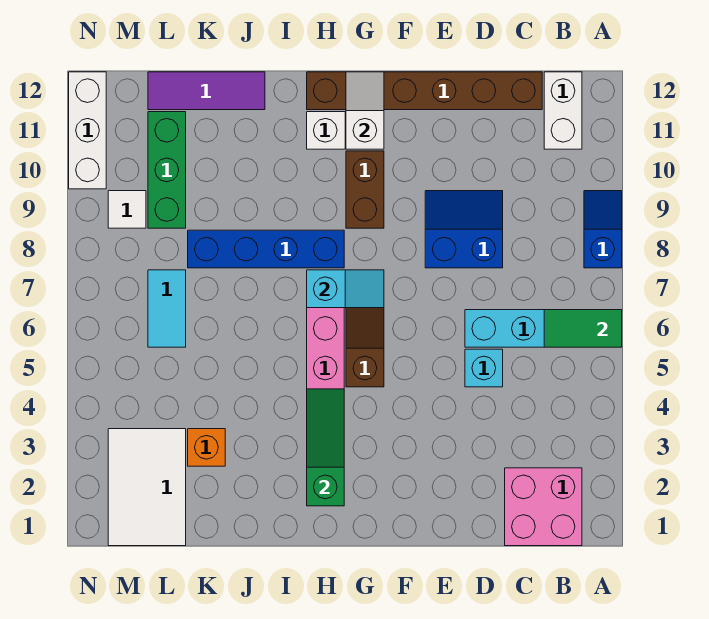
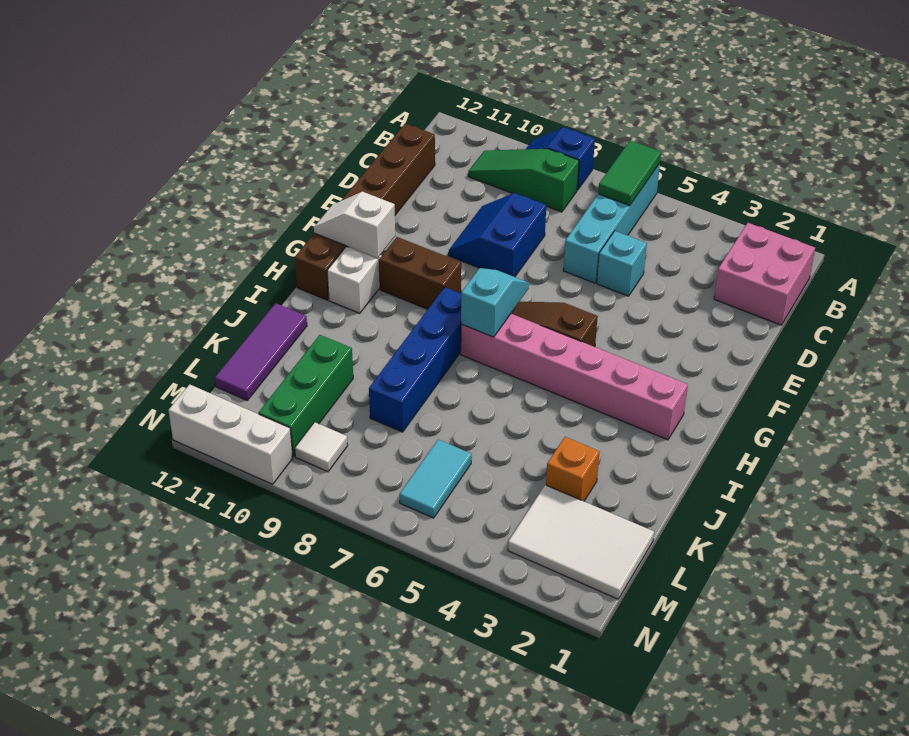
white 1x2 brick [544,72,582,149] -> none
green 1x3 slope [307,389,344,506] -> green 1x3 slope moved to [468,149,579,212]
cyan 1x2 tile [148,270,186,347] -> cyan 1x2 tile turned to [400,440,472,518]
green 1x3 brick [148,112,186,228] -> green 1x3 brick turned to [259,335,353,457]

